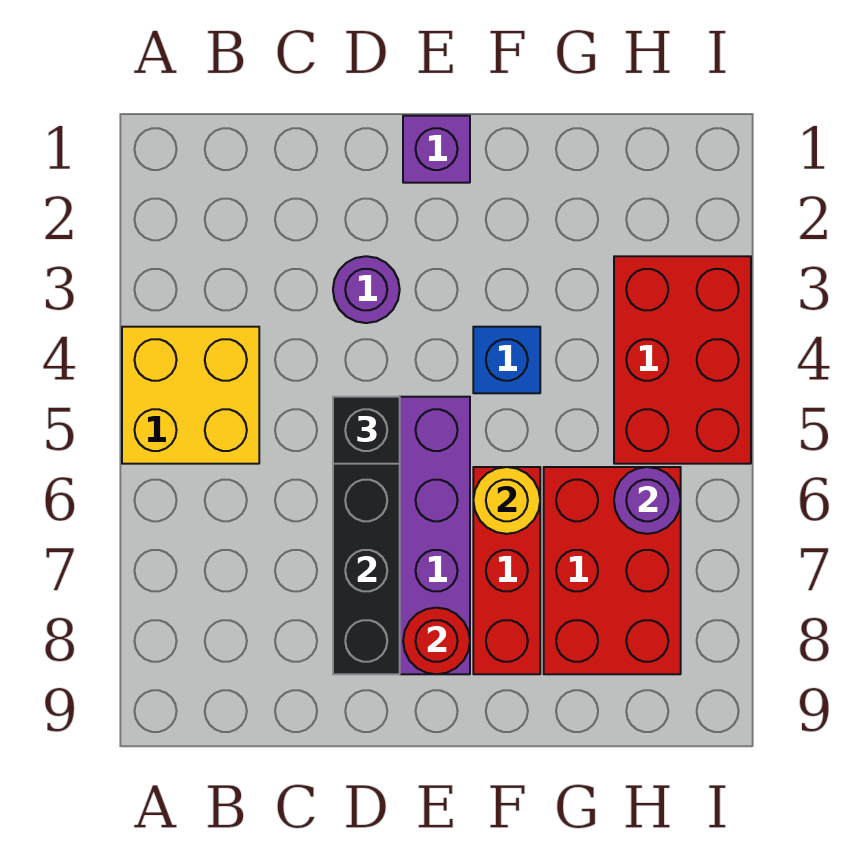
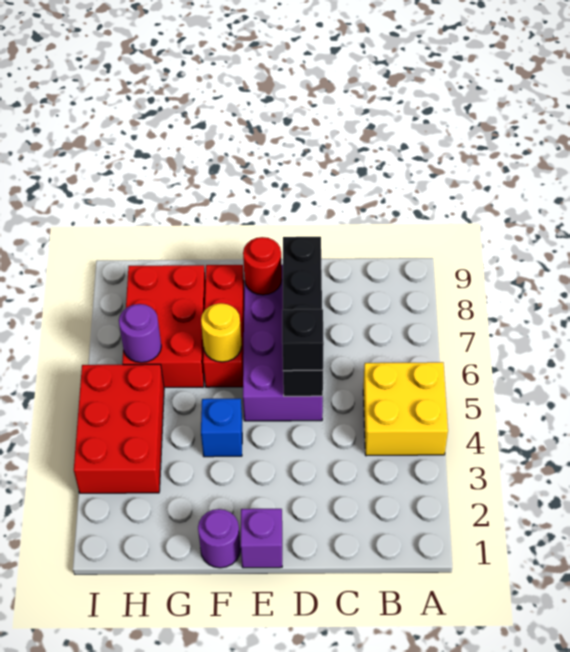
purple 1x1 round brick [333,256,400,323] -> purple 1x1 round brick moved to [198,509,241,568]

